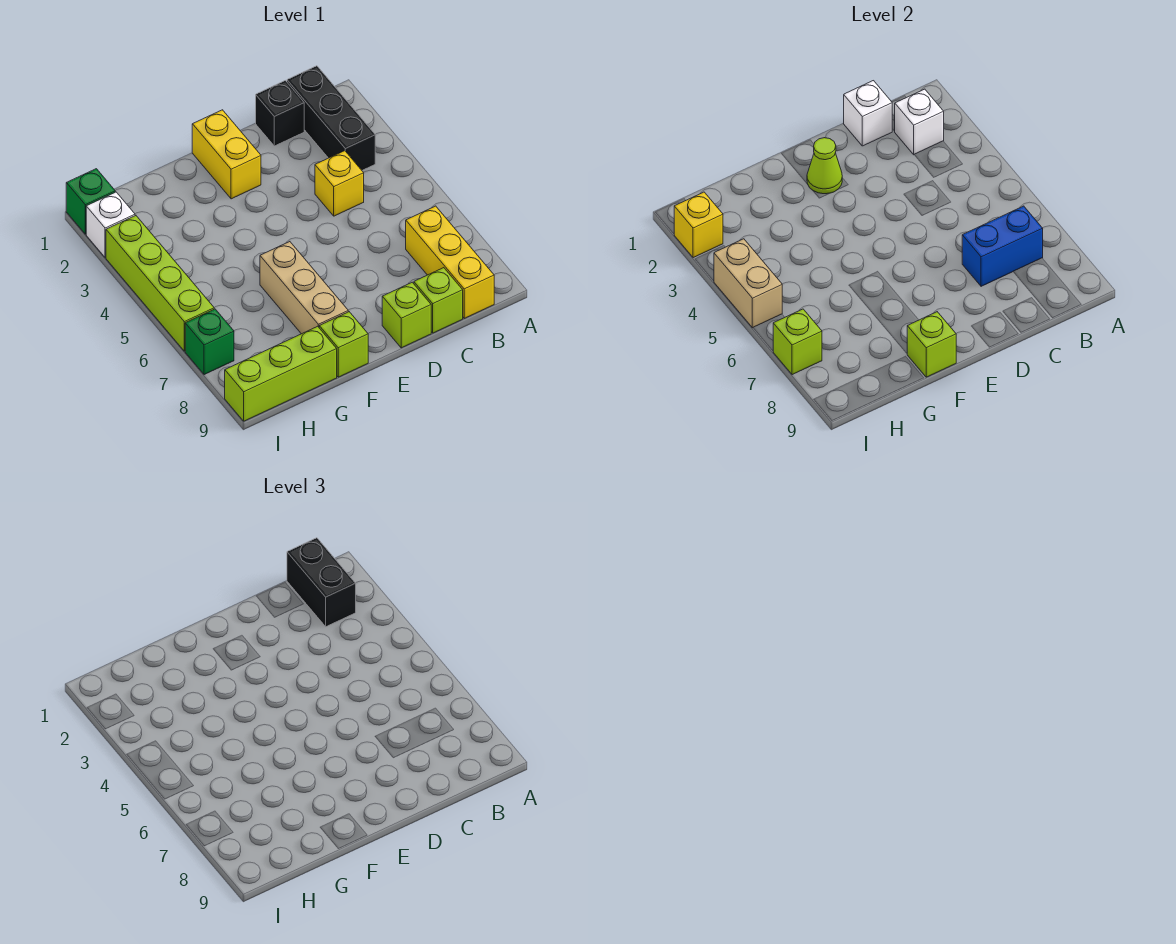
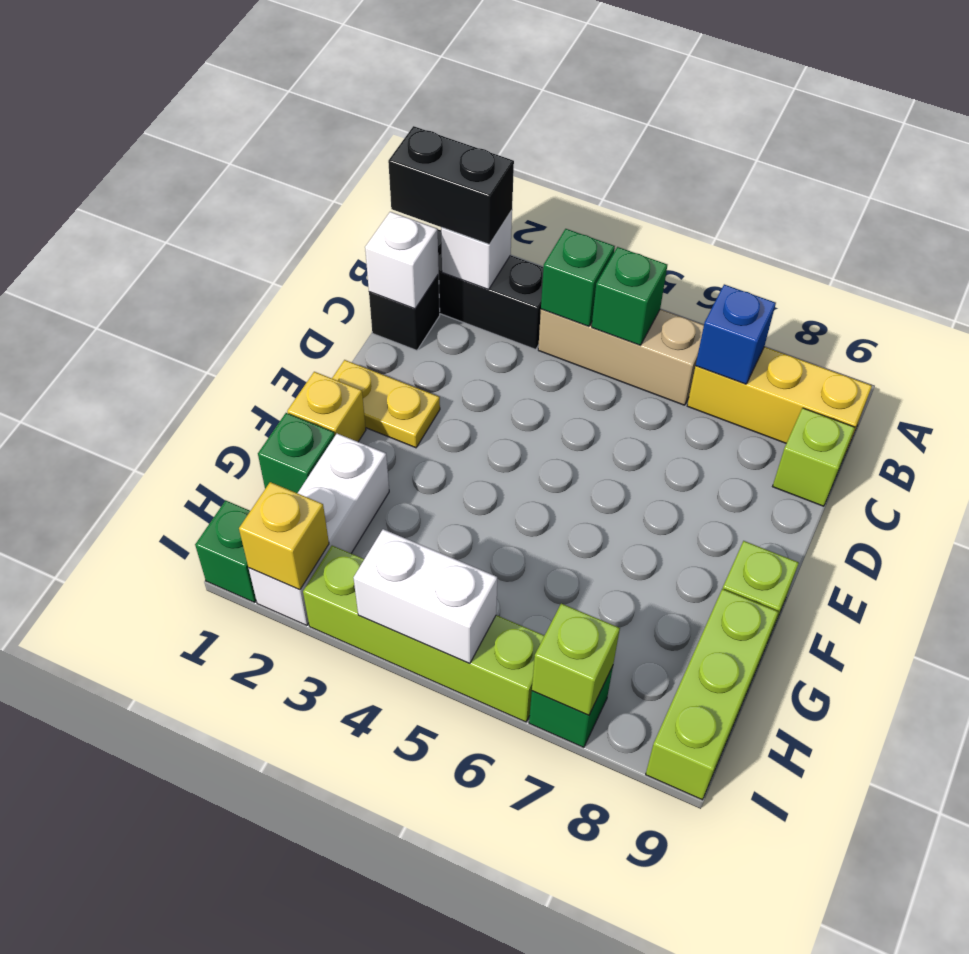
none -> green 1x1 brick [541,229,615,326]
none -> green 1x1 brick [592,247,667,345]
blue 1x2 brick [962,206,1043,286] -> blue 1x1 brick [696,284,776,384]
yellow 1x1 brick [315,151,364,216] -> yellow 1x1 brick moved to [287,372,366,442]
lime 1x1 brick [382,282,431,348] -> none
yellow 1x2 brick [192,110,261,199] -> yellow 1x2 plate [332,360,440,448]
lime 1x1 cone [807,138,842,194] -> none
tan 1x3 brick [260,242,348,334] -> tan 1x3 brick moved to [538,309,704,405]
lime 1x1 brick [907,312,956,377] -> none
none -> green 1x1 brick [258,413,335,493]
white 1x1 brick [86,192,135,258] -> white 1x3 brick [249,434,389,625]
tan 1x2 brick [714,239,782,328] -> white 1x2 brick [353,529,497,663]

